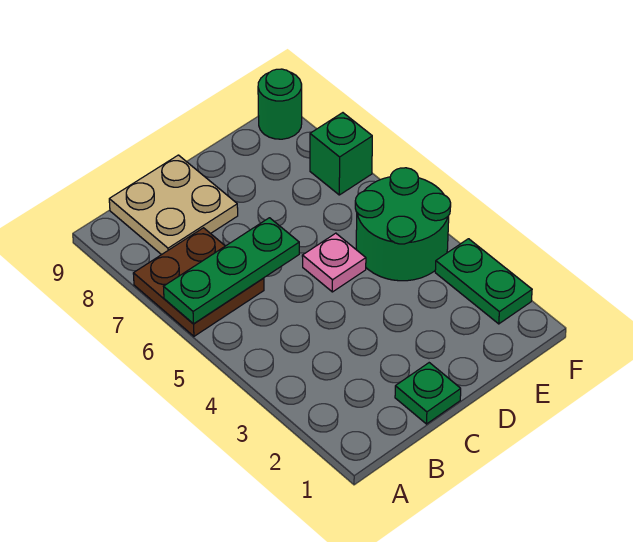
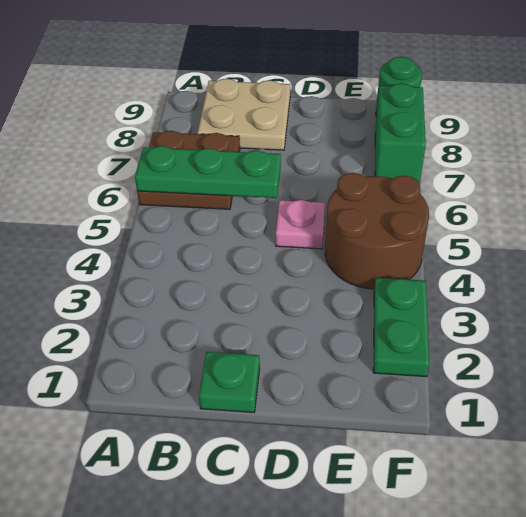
green 2x2 round brick [355,168,451,281] -> brown 2x2 round brick [325,173,429,289]
green 1x1 brick [310,113,372,195] -> green 1x2 brick [375,83,426,184]

